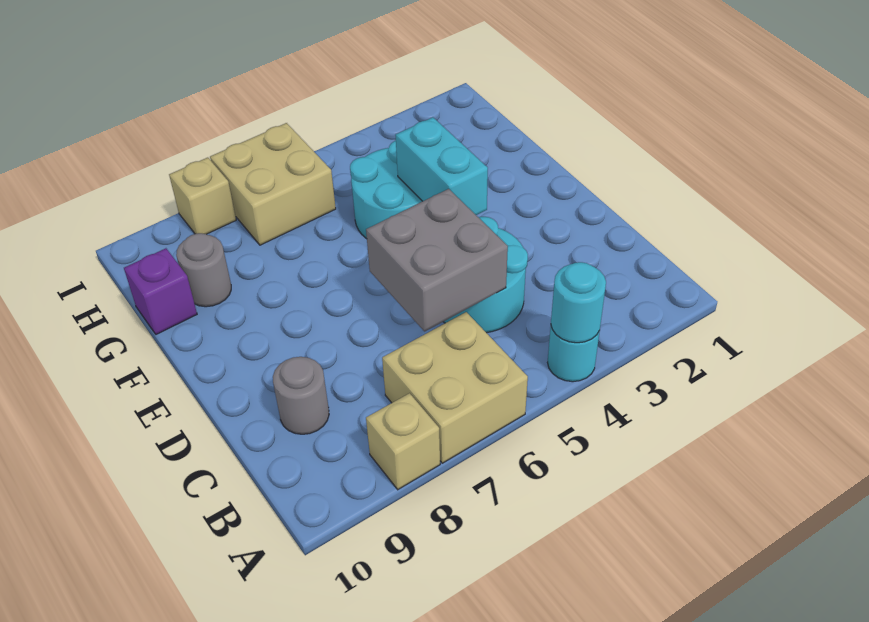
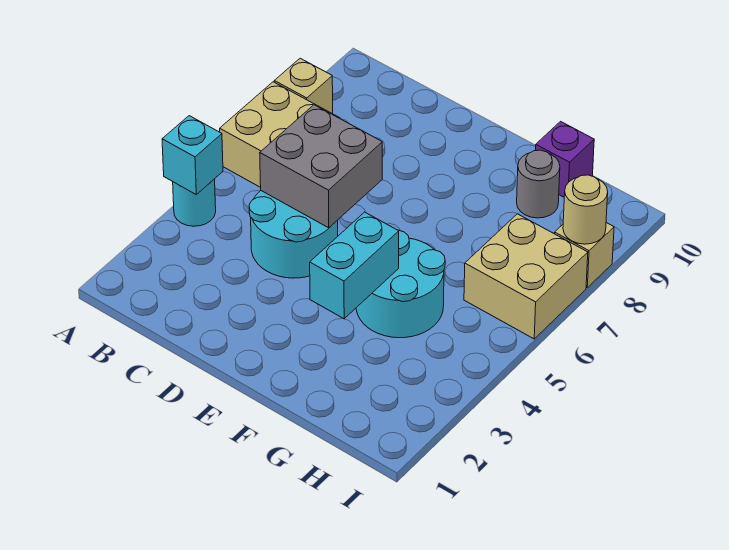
cyan 1x1 round brick [551,262,606,343] -> cyan 1x1 brick [162,116,223,194]
grey 1x1 round brick [273,357,329,434] -> none
cyan 1x2 brick [395,117,488,215] -> cyan 1x2 brick turned to [310,212,399,319]
none -> tan 1x1 round brick [563,175,608,244]

